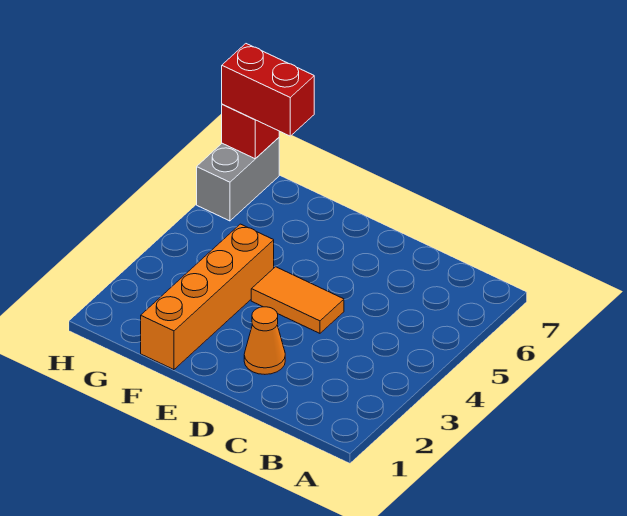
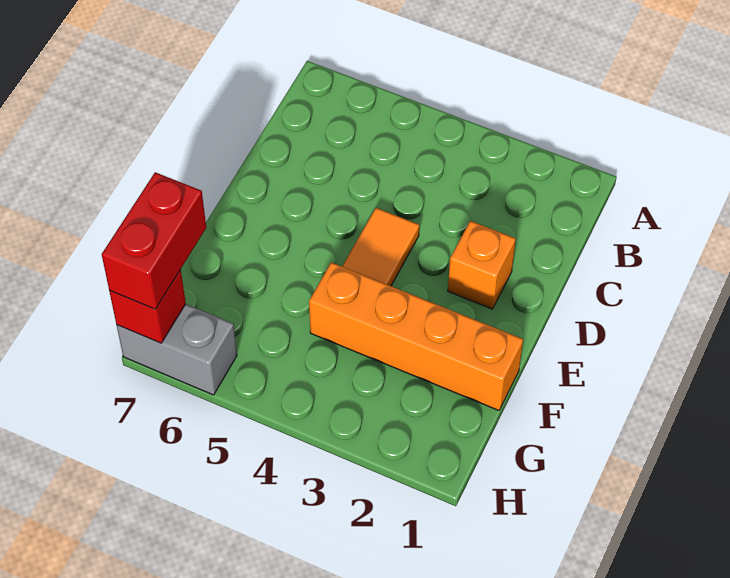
orange 1x1 cone [244,307,285,374] -> orange 1x1 brick [448,221,516,309]

